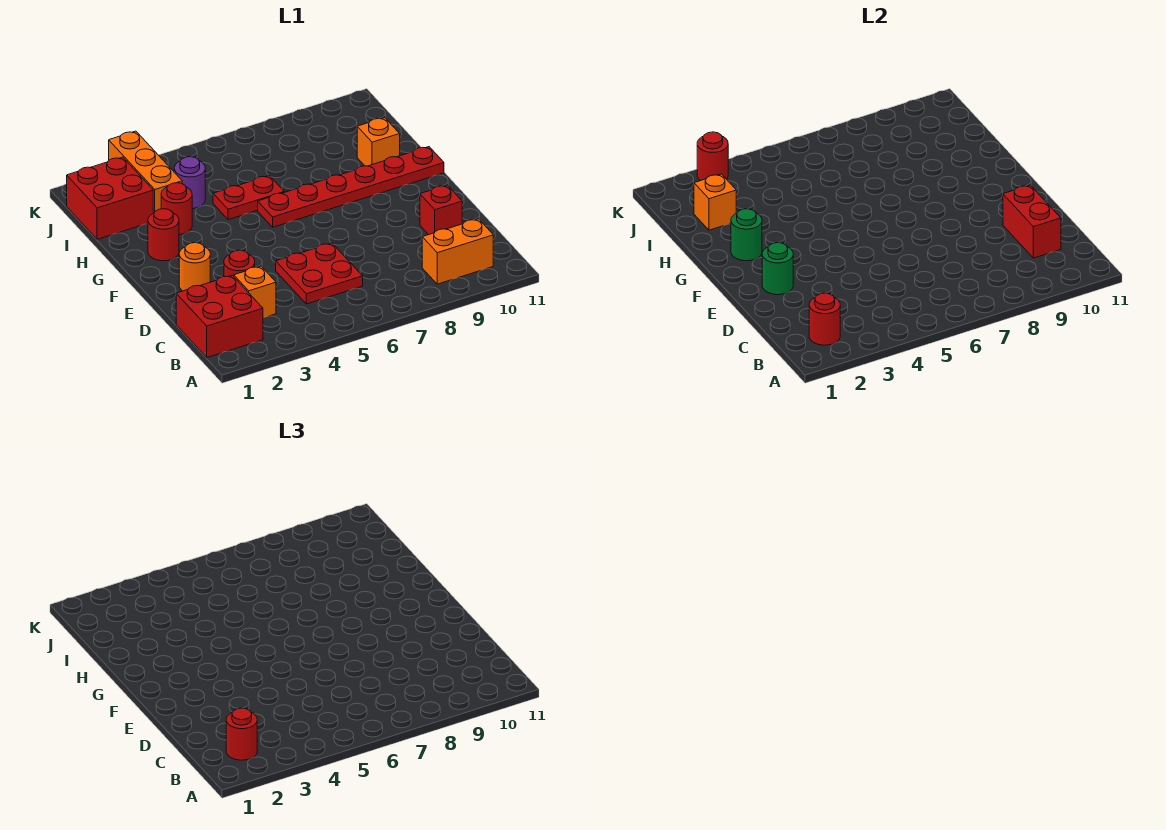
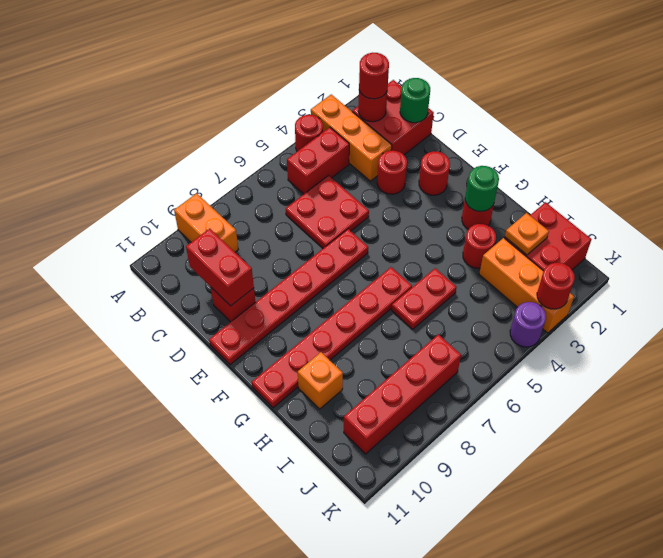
none -> red 1x1 round brick [295,115,323,151]
none -> red 1x2 brick [287,127,349,194]
orange 1x2 brick [422,219,493,284] -> orange 1x2 brick turned to [174,193,238,252]
orange 1x1 brick [234,266,276,318] -> orange 1x3 brick [311,95,392,181]
orange 1x1 round brick [179,243,210,291] -> red 1x1 round brick [419,151,450,195]
green 1x1 round brick [762,243,793,295] -> green 1x1 round brick moved to [400,78,430,123]
none -> red 1x6 plate [209,229,368,365]
orange 1x1 brick [694,174,736,230] -> orange 1x1 plate [505,213,549,255]
purple 1x1 round brick [174,157,205,209] -> purple 1x1 round brick moved to [510,302,546,347]
none -> red 1x4 brick [344,335,461,454]

